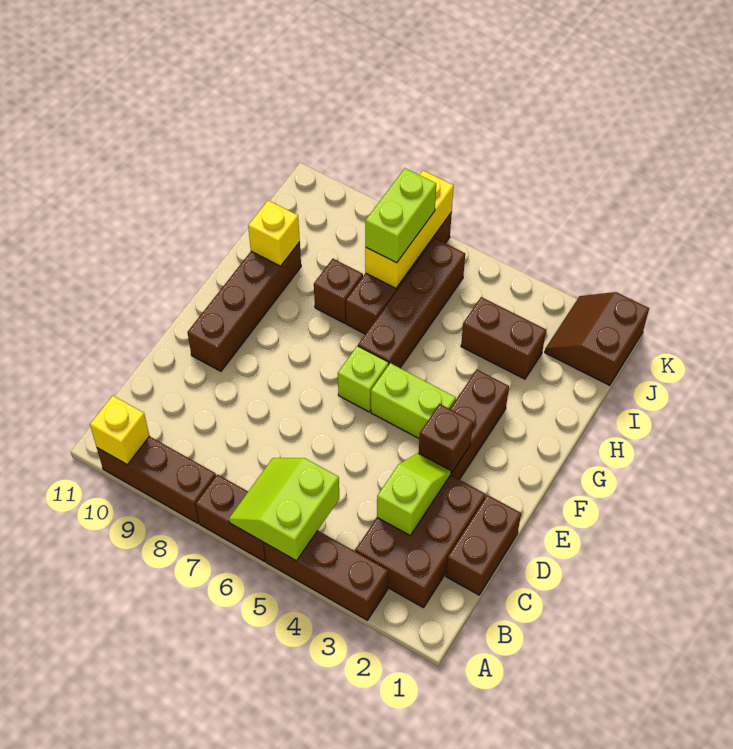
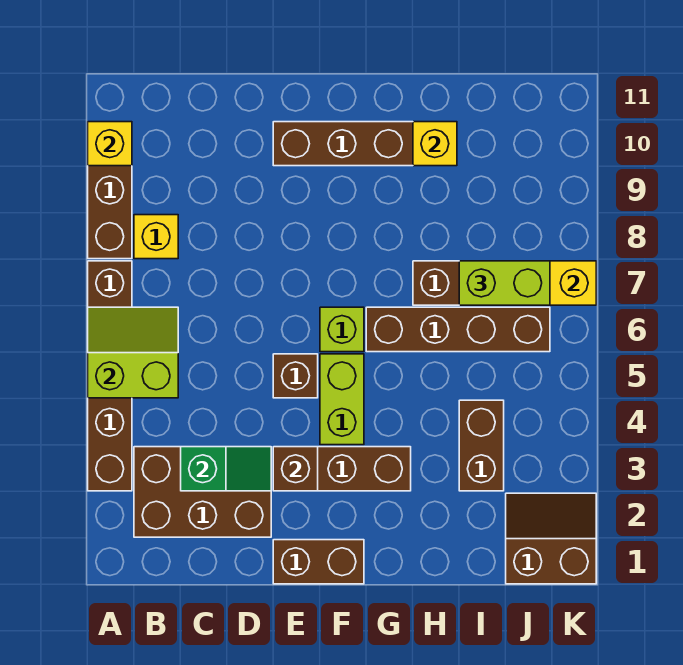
none -> yellow 1x1 brick [134,215,178,259]
brown 1x2 brick [446,495,521,595] -> brown 1x2 brick moved to [273,540,364,584]
lime 1x2 slope [377,453,451,535] -> green 1x2 slope [181,447,271,491]
brown 1x1 brick [314,259,363,323] -> brown 1x1 brick moved to [273,354,318,398]

